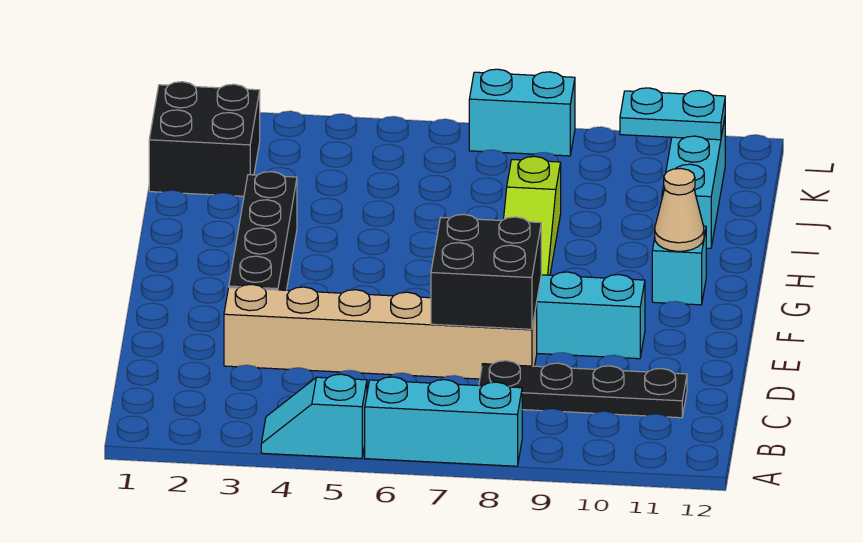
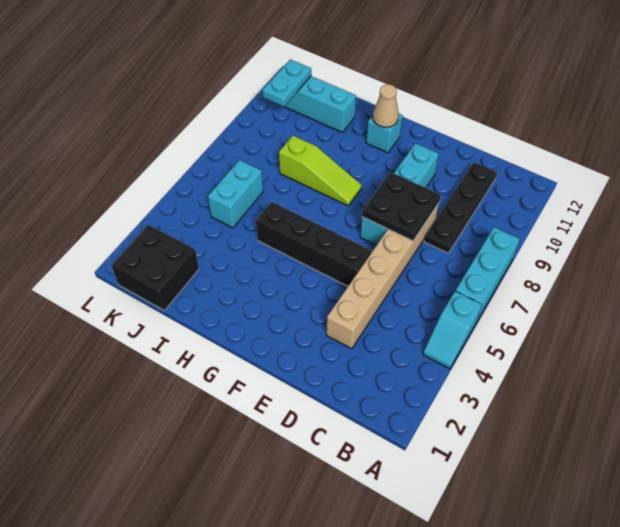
black 2x2 brick [431,214,541,329] -> black 2x2 plate [362,172,441,241]
black 1x4 brick [229,172,297,290] -> black 1x4 brick moved to [256,202,371,286]
cyan 1x2 brick [469,69,575,156] -> cyan 1x2 brick moved to [208,160,263,228]

